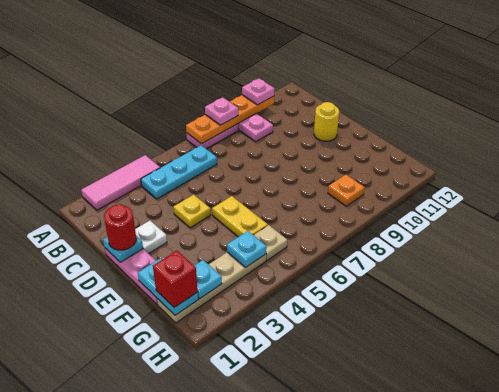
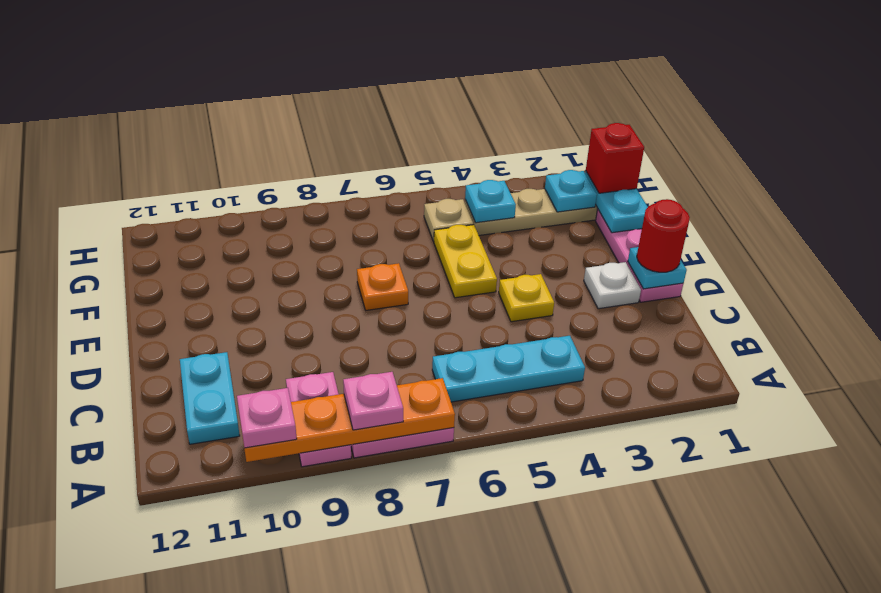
pink 1x3 tile [81,155,160,210] -> none
none -> cyan 1x2 plate [180,352,240,444]
yellow 1x1 round brick [314,102,339,141] -> none
orange 1x1 plate [328,175,365,206] -> orange 1x1 plate moved to [357,263,408,310]

